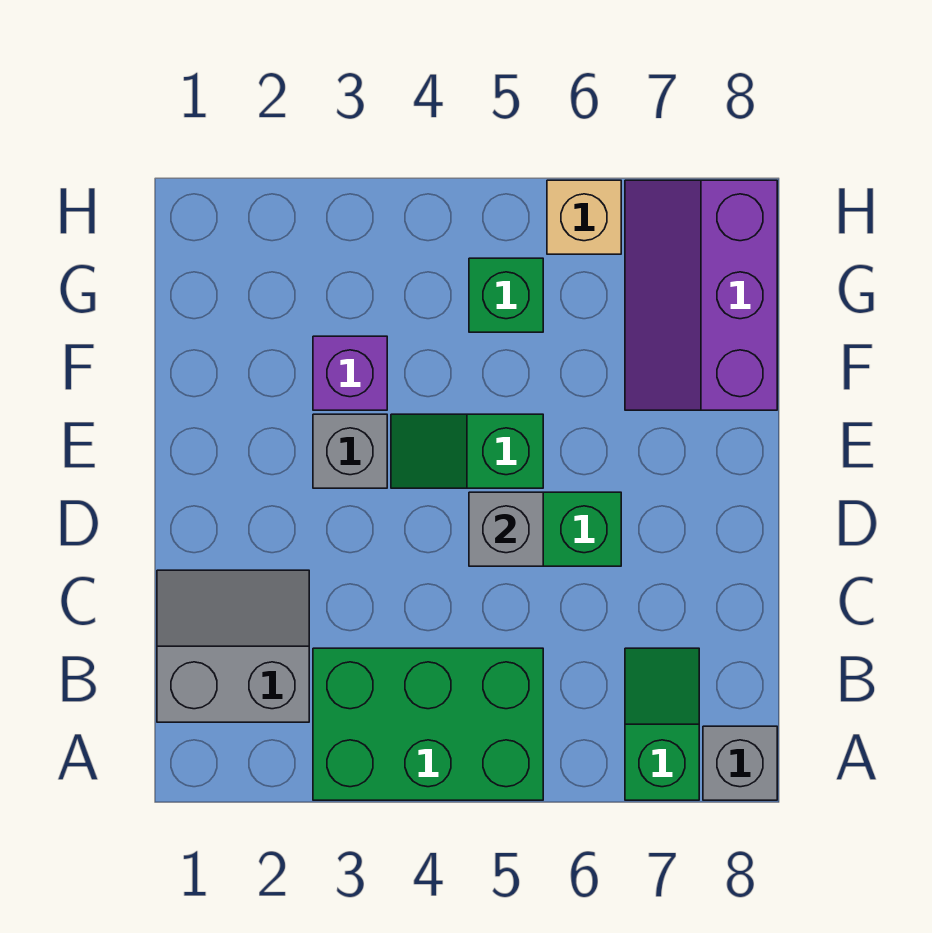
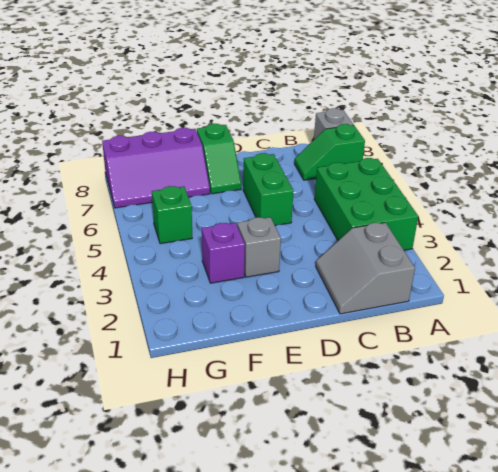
grey 1x1 brick [469,492,543,566] -> none
green 1x2 slope [391,414,543,488] -> green 1x2 slope moved to [197,124,241,194]
tan 1x1 brick [547,180,621,254] -> none

